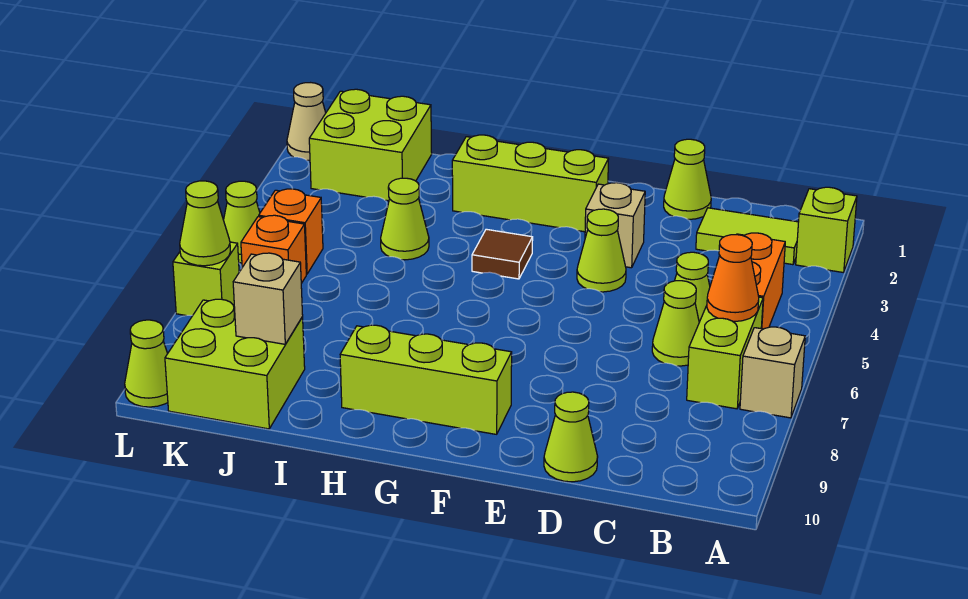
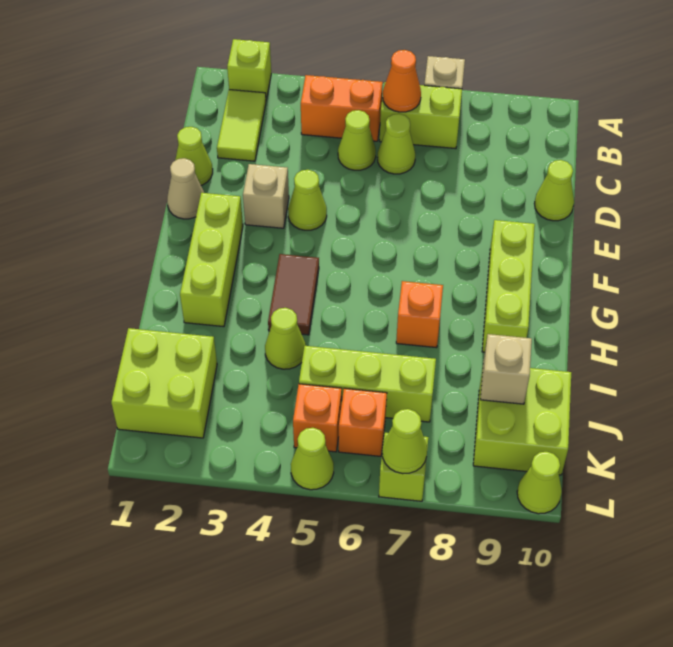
brown 1x1 tile [472,229,533,279] -> brown 1x2 tile [268,254,319,335]
none -> orange 1x1 brick [396,281,443,348]
none -> lime 1x3 brick [299,346,436,422]
tan 1x1 cone [287,83,326,160] -> tan 1x1 cone moved to [167,158,204,219]

